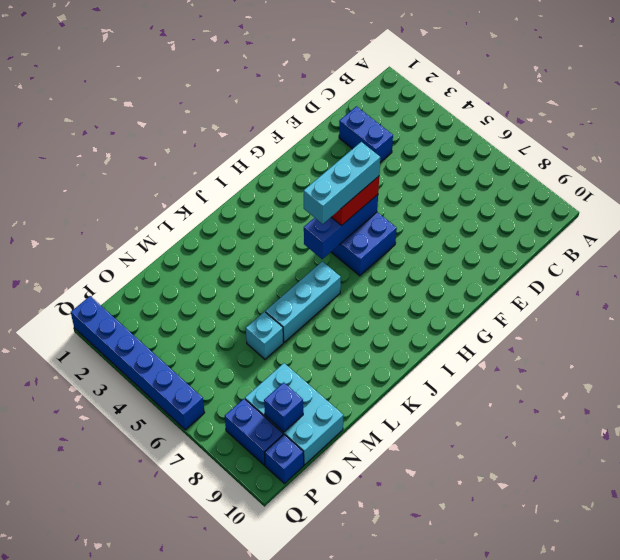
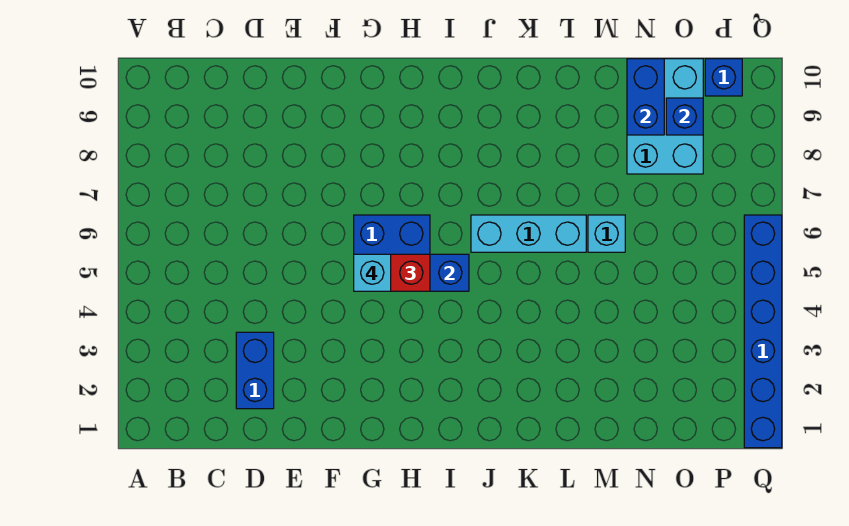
cyan 1x3 brick [304,142,380,224] -> cyan 1x1 brick [354,254,391,291]
blue 1x2 brick [225,399,283,465] -> blue 1x2 brick moved to [627,59,664,135]

